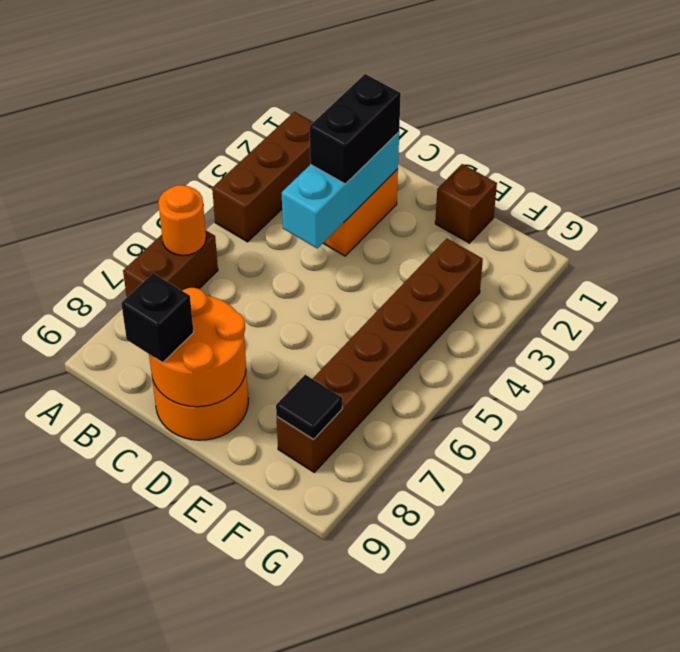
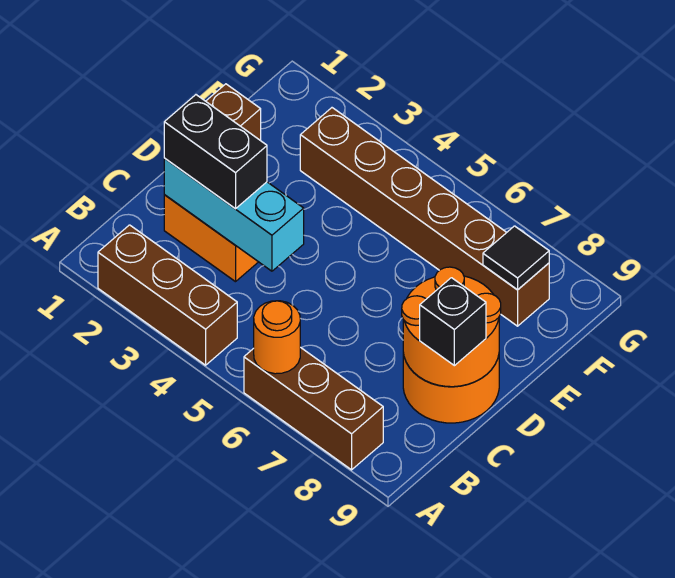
brown 1x2 brick [123,230,218,297] -> brown 1x3 brick [244,347,383,470]

